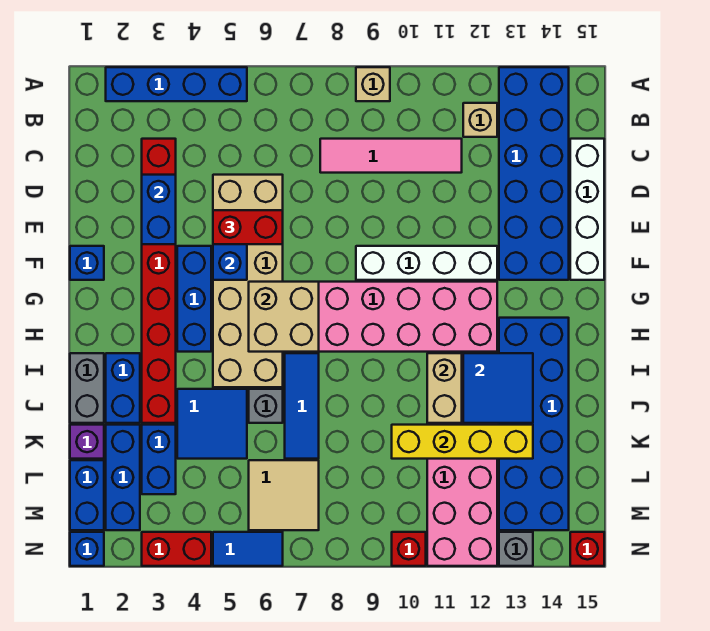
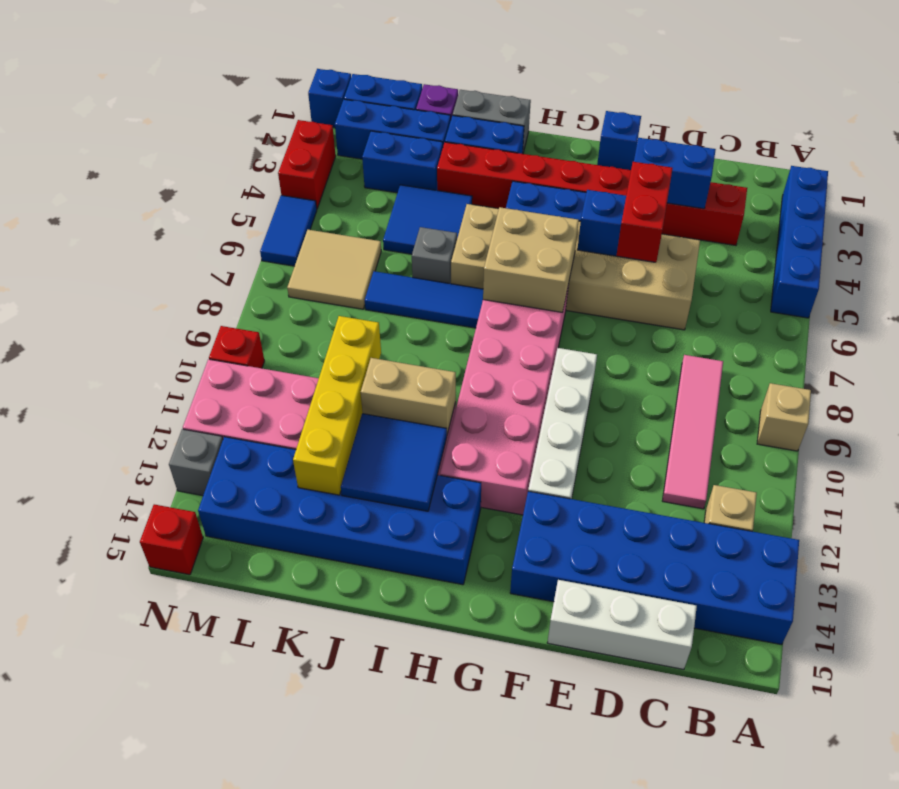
white 1x4 brick [570,139,604,280] -> white 1x3 brick [547,580,697,669]

